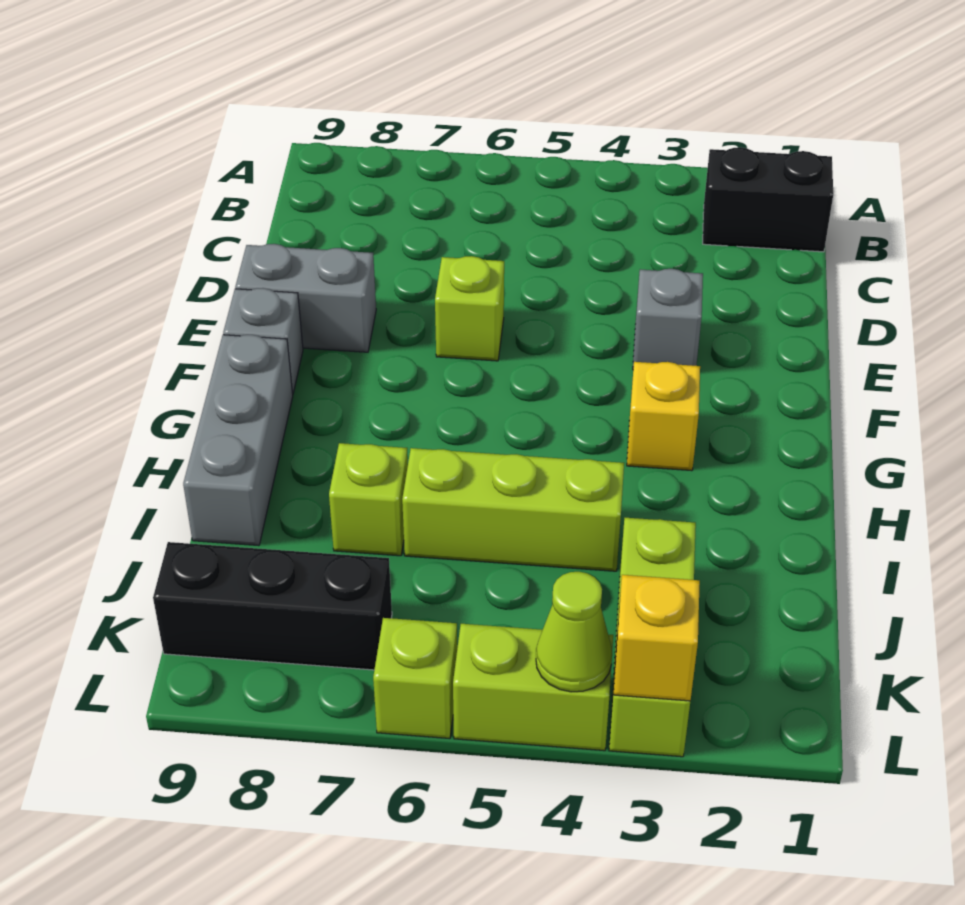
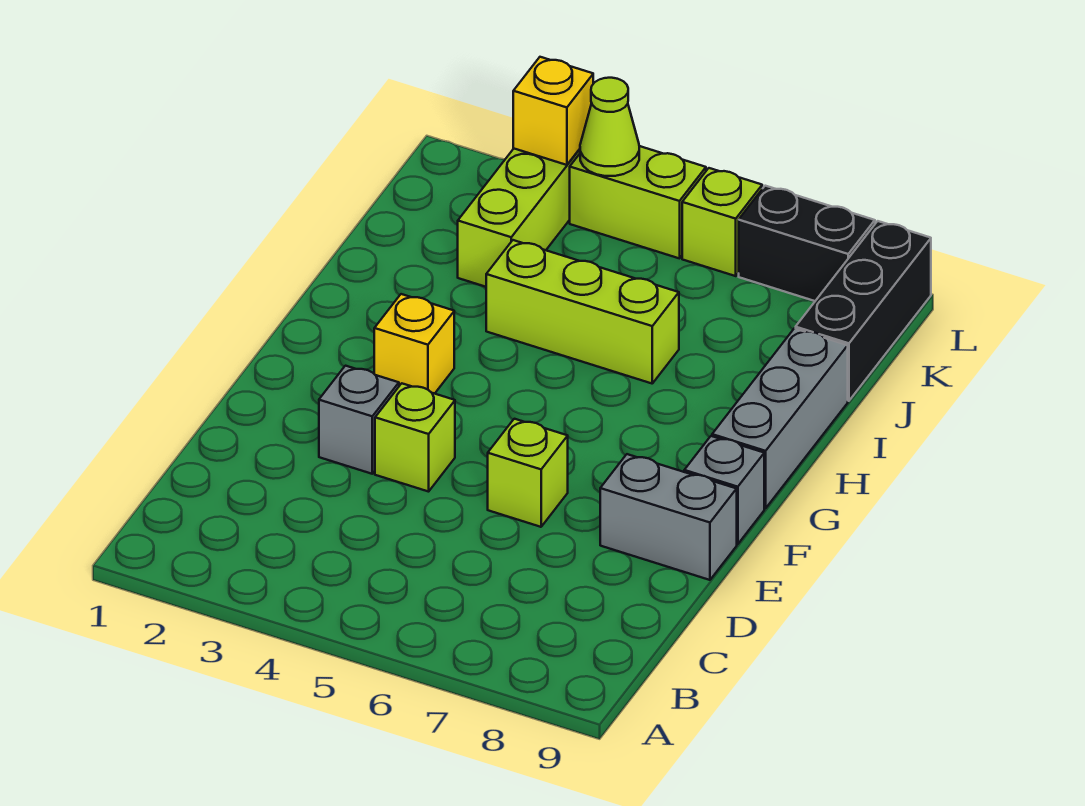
black 1x2 brick [703,147,833,252] -> black 1x2 brick moved to [739,186,875,301]
lime 1x1 brick [329,443,408,556] -> lime 1x1 brick moved to [375,383,455,492]
black 1x3 brick [153,542,392,670] -> black 1x3 brick turned to [796,221,931,401]

